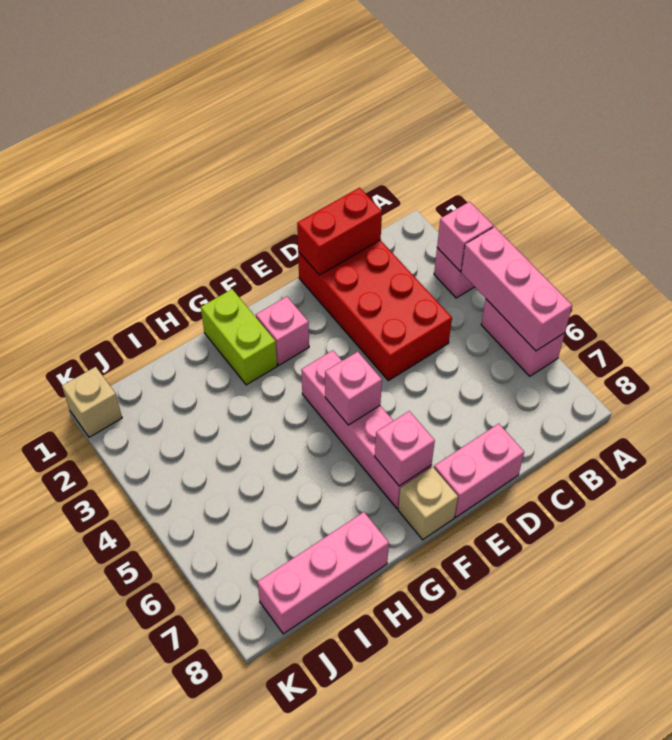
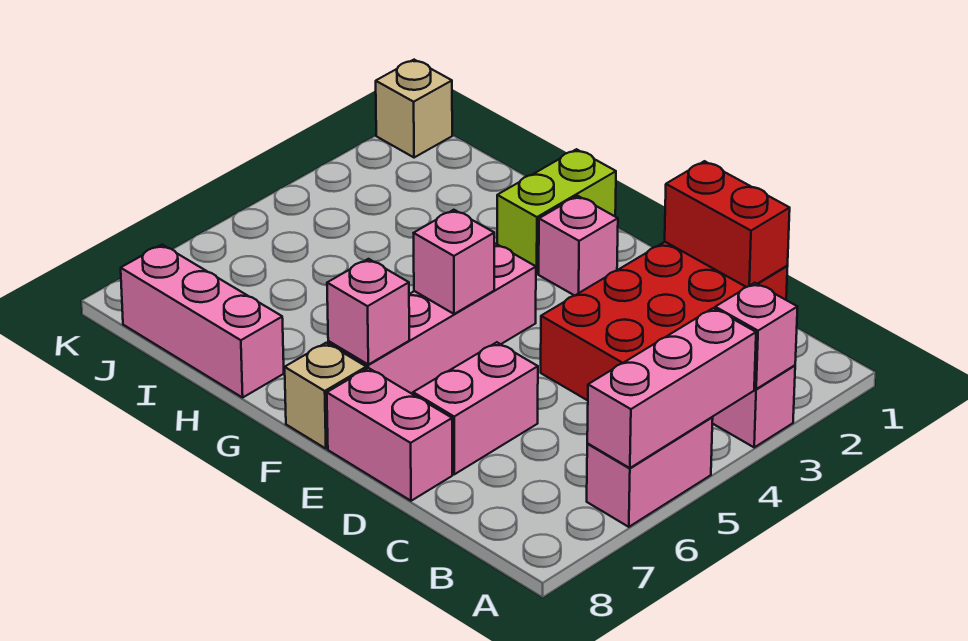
none -> pink 1x2 brick [413,342,538,474]

